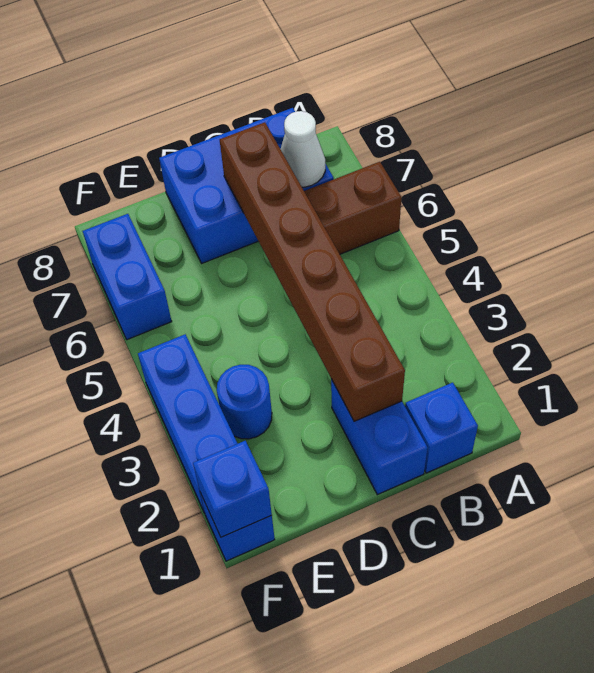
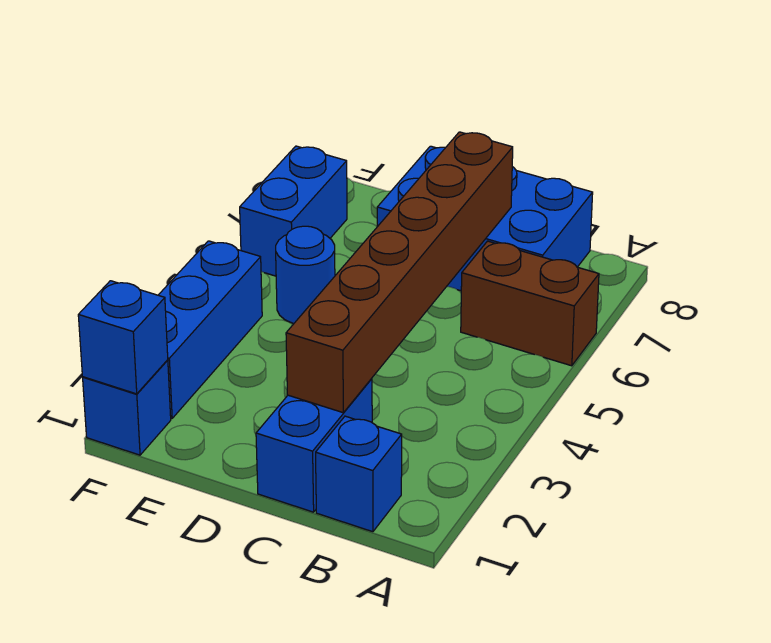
white 1x1 cone [281,111,325,187] -> none
blue 1x1 round brick [217,365,272,439] -> blue 1x1 round brick moved to [276,226,335,323]

